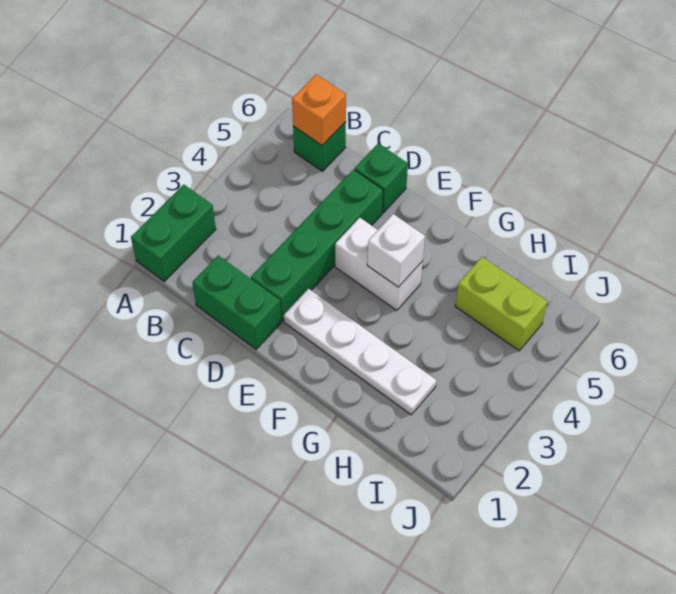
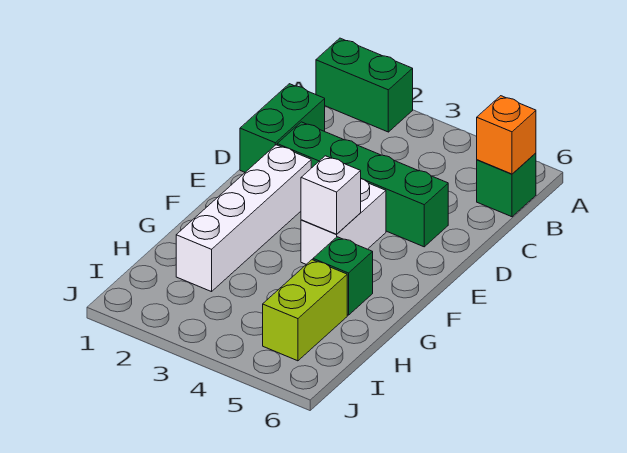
green 1x1 brick [355,143,408,213] -> green 1x1 brick moved to [313,237,373,315]
white 1x4 plate [284,289,436,415] -> white 1x4 brick [176,145,311,292]

